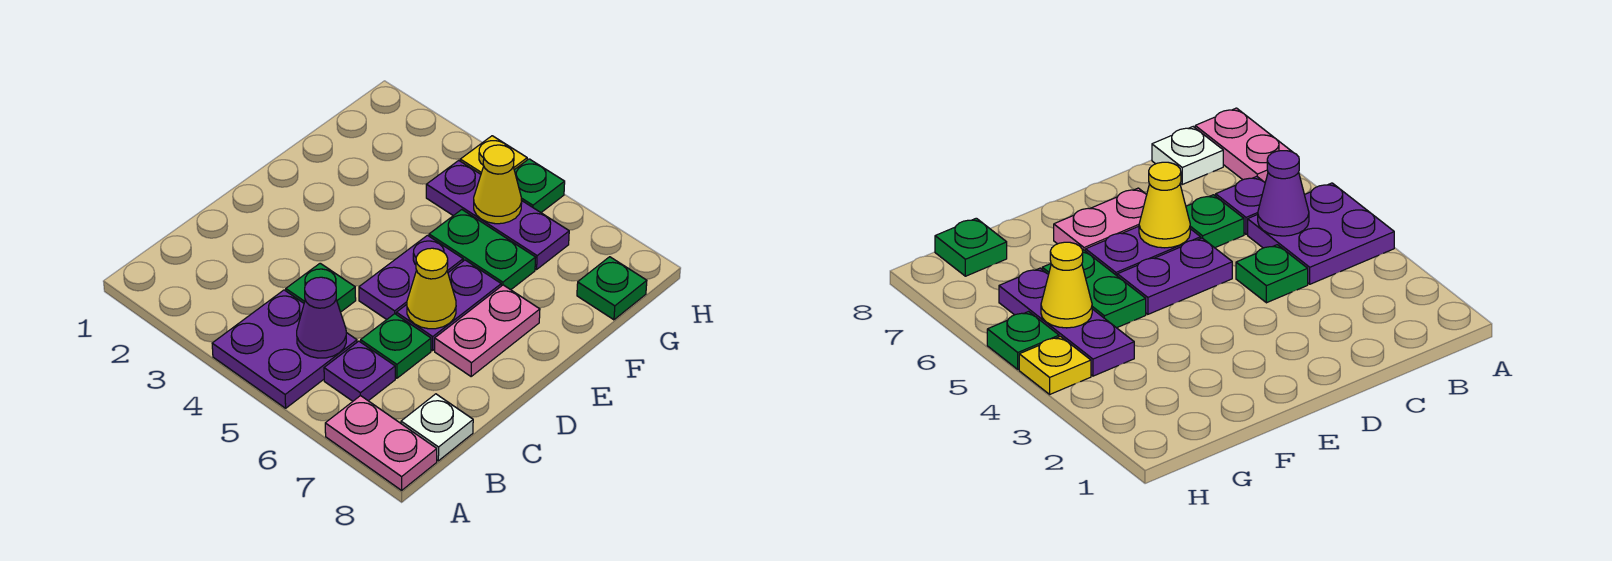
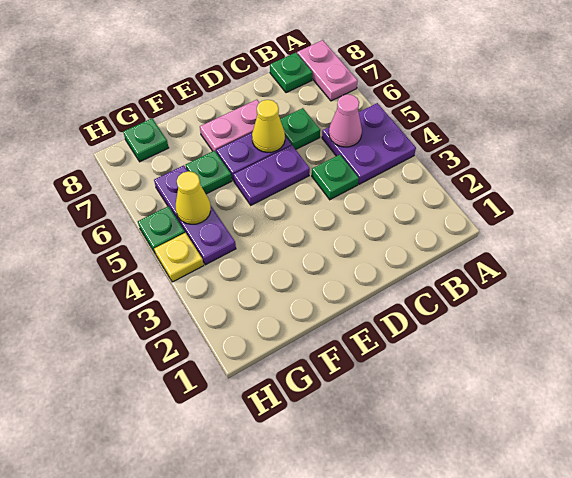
purple 1x1 cone [297,277,346,358] -> pink 1x1 cone [329,94,362,147]
purple 1x1 plate [324,341,395,401] -> none
white 1x1 plate [401,394,473,461] -> green 1x1 plate [270,53,312,93]
green 1x2 plate [429,210,536,290] -> green 1x1 plate [186,151,232,194]

